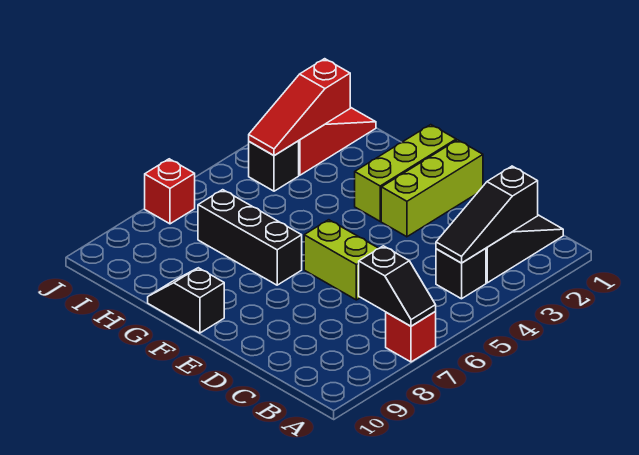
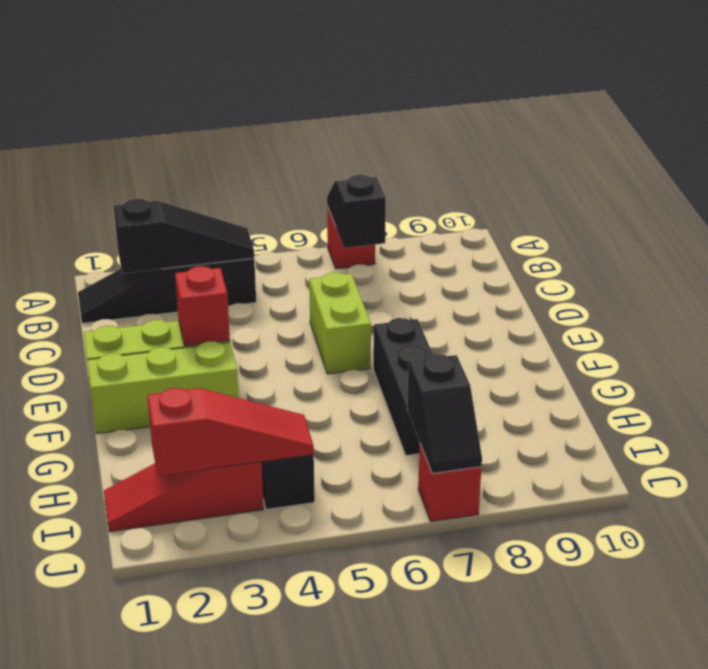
none -> red 1x1 brick [175,266,230,346]
black 1x2 slope [148,268,224,333] -> black 1x2 slope moved to [407,354,482,474]

